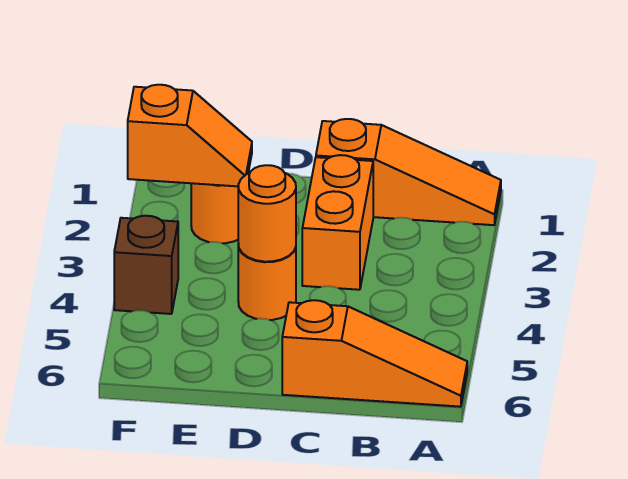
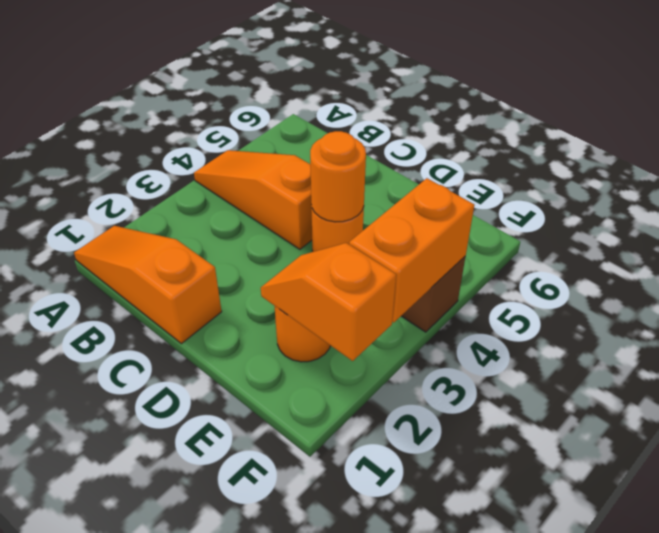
orange 1x3 slope [282,300,467,407] -> orange 1x3 slope moved to [194,150,312,249]
orange 1x2 brick [302,155,373,290] -> orange 1x2 brick moved to [349,178,474,323]

